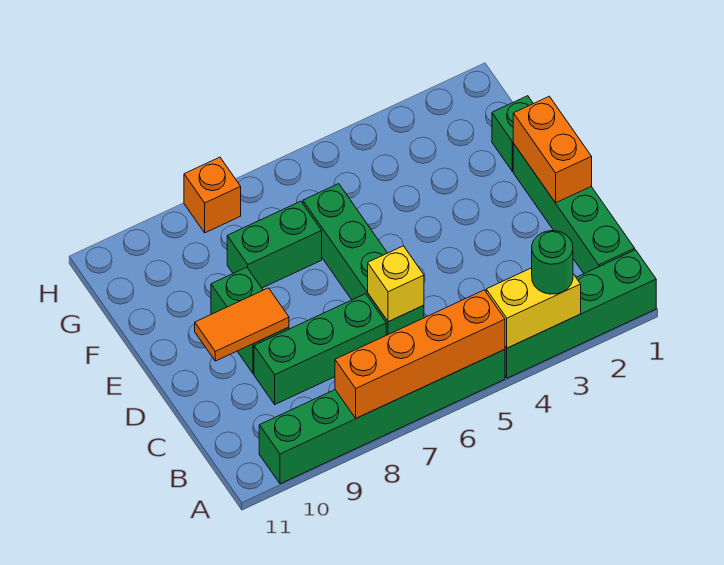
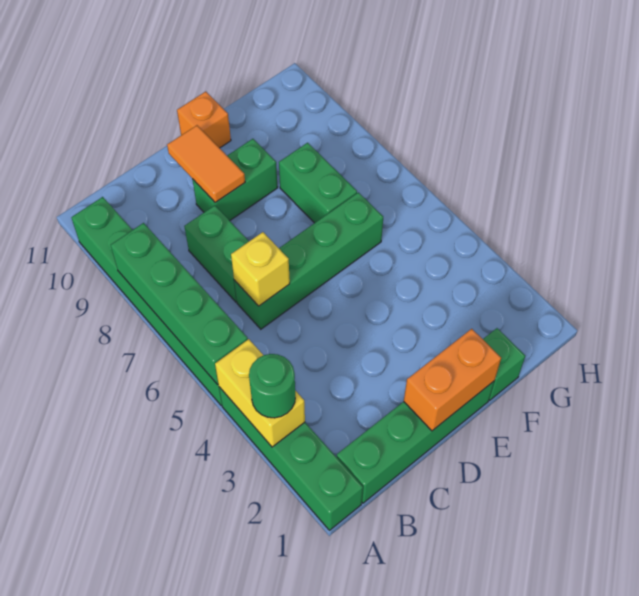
orange 1x4 brick [335,290,505,418] -> green 1x4 brick [111,223,248,385]
green 1x3 brick [254,294,386,404] -> green 1x2 brick [184,205,249,302]
orange 1x1 brick [184,157,241,233] -> orange 1x1 brick moved to [177,92,231,148]

